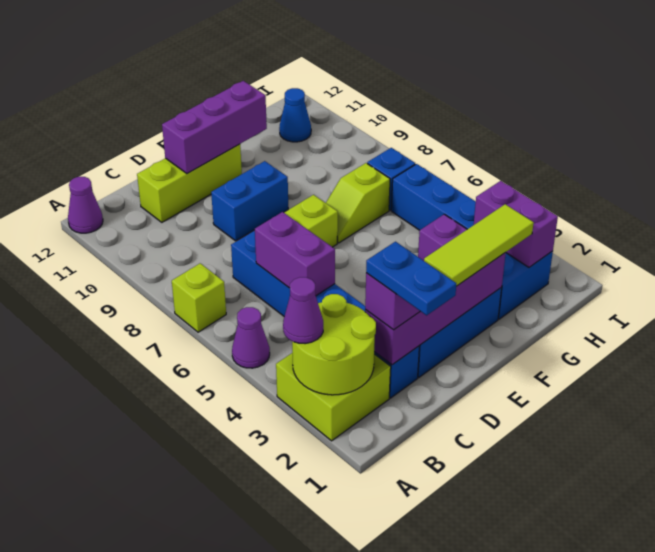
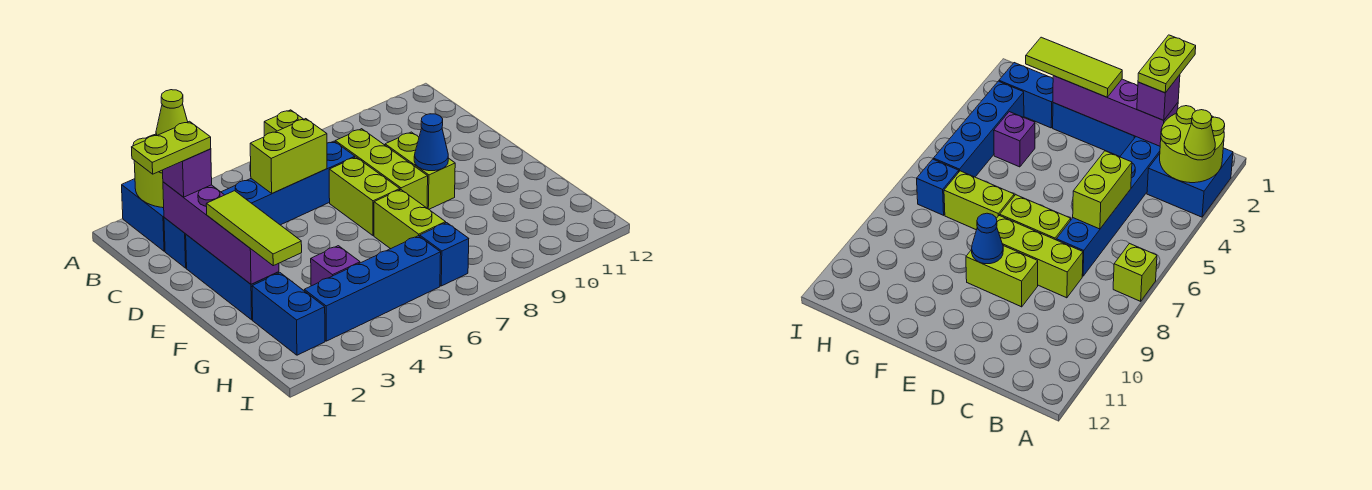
lime 2x2 brick [276,353,391,441] -> blue 2x2 brick [122,179,165,251]
purple 1x1 cone [283,277,323,344] -> lime 1x1 cone [156,90,188,136]
purple 1x1 cone [232,307,270,368] -> none
purple 1x1 cone [68,177,103,233] -> none
blue 1x2 plate [366,242,456,315] -> lime 1x2 plate [132,121,211,174]
purple 1x2 brick [255,212,335,296] -> lime 1x2 brick [250,119,327,193]
lime 1x3 brick [137,144,242,222] -> lime 1x3 brick moved to [335,129,428,208]
blue 1x2 brick [211,161,288,241] -> lime 1x2 brick [385,132,455,209]
purple 1x3 brick [162,81,267,174] -> none
lime 1x2 slope [326,163,390,243] -> lime 1x2 brick [374,190,446,249]
purple 1x2 brick [474,181,558,267] -> none
blue 1x1 cone [279,88,311,142] -> blue 1x1 cone moved to [414,114,448,171]

